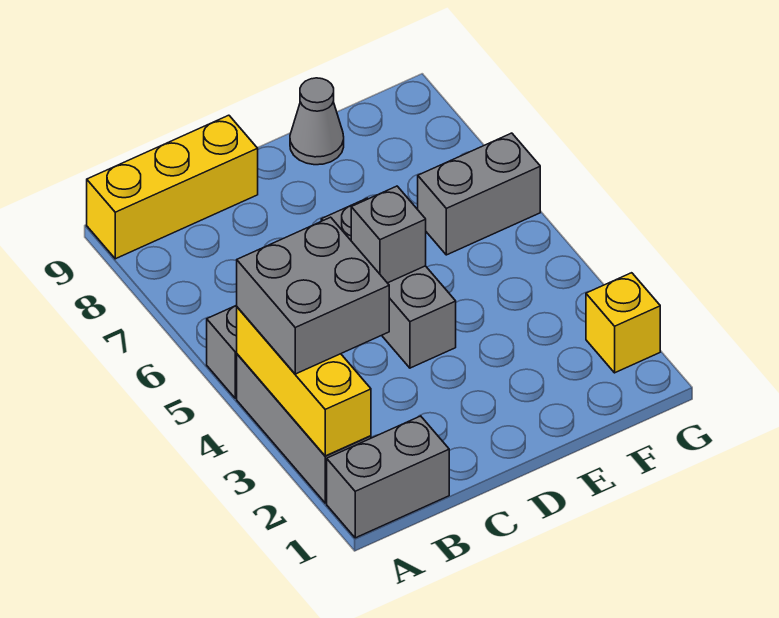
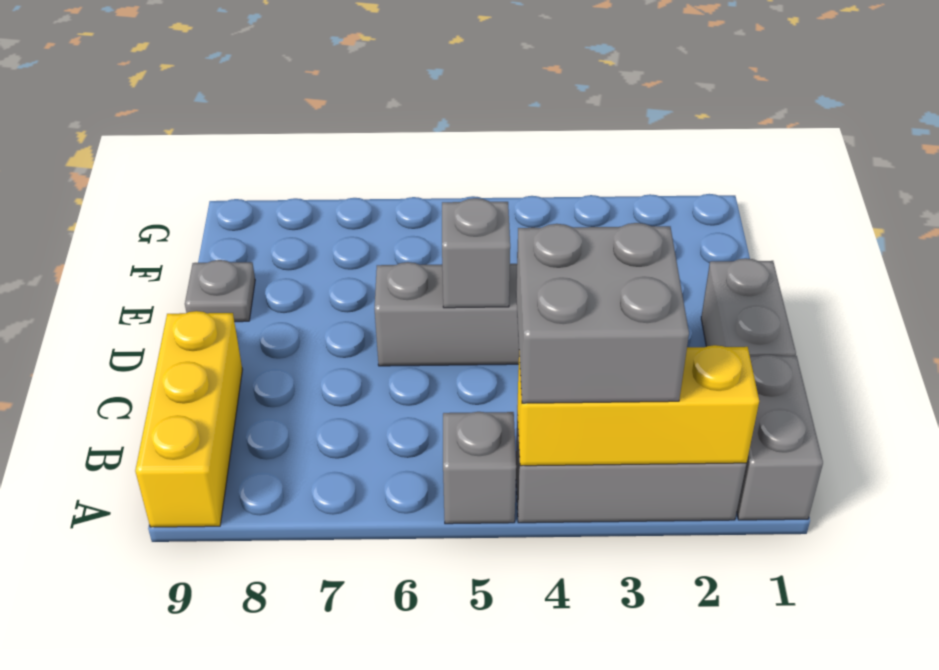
grey 1x1 cone [290,78,344,165] -> grey 1x1 plate [185,260,255,322]
grey 1x2 brick [418,133,540,255] -> grey 1x2 brick moved to [701,258,796,356]
yellow 1x1 brick [586,273,660,373] -> none

